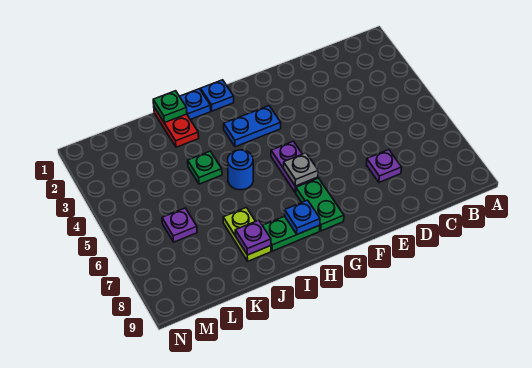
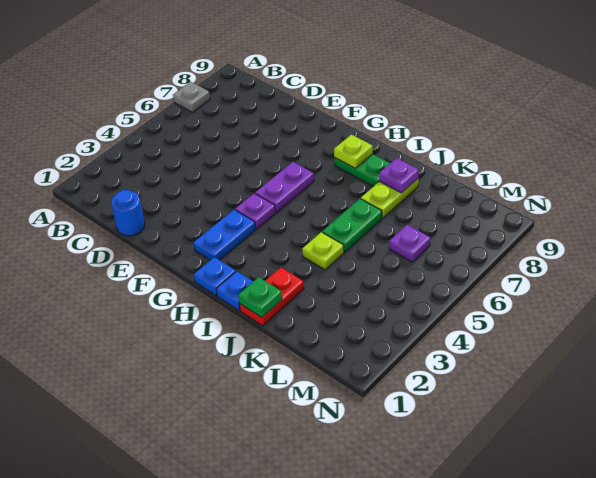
purple 1x1 plate [366,150,402,182] -> purple 1x1 plate moved to [235,193,276,229]
blue 1x2 plate [224,106,281,147] -> blue 1x2 plate turned to [194,210,256,260]
grey 1x1 plate [283,153,318,186] -> grey 1x1 plate moved to [173,82,210,112]
green 1x2 plate [296,178,344,231] -> green 1x2 plate moved to [322,199,382,252]
blue 1x1 plate [285,200,320,234] -> lime 1x1 plate [334,135,373,168]
blue 1x1 round brick [228,150,253,190] -> blue 1x1 round brick moved to [111,190,145,236]
green 1x1 plate [188,151,222,184] -> lime 1x1 plate [302,232,344,270]

